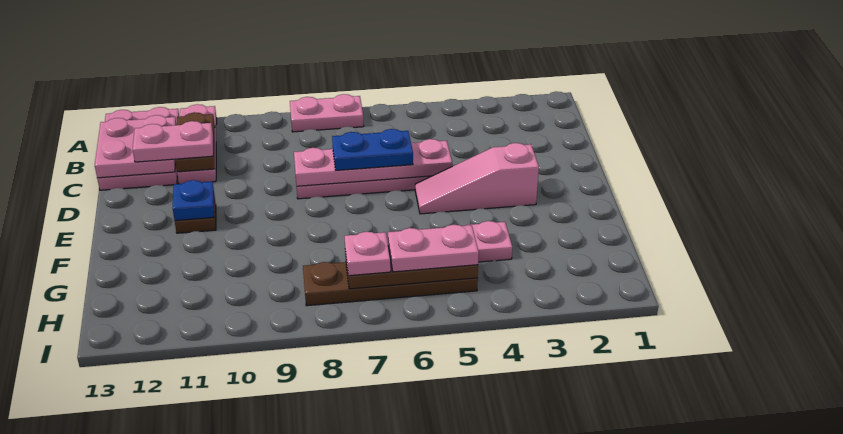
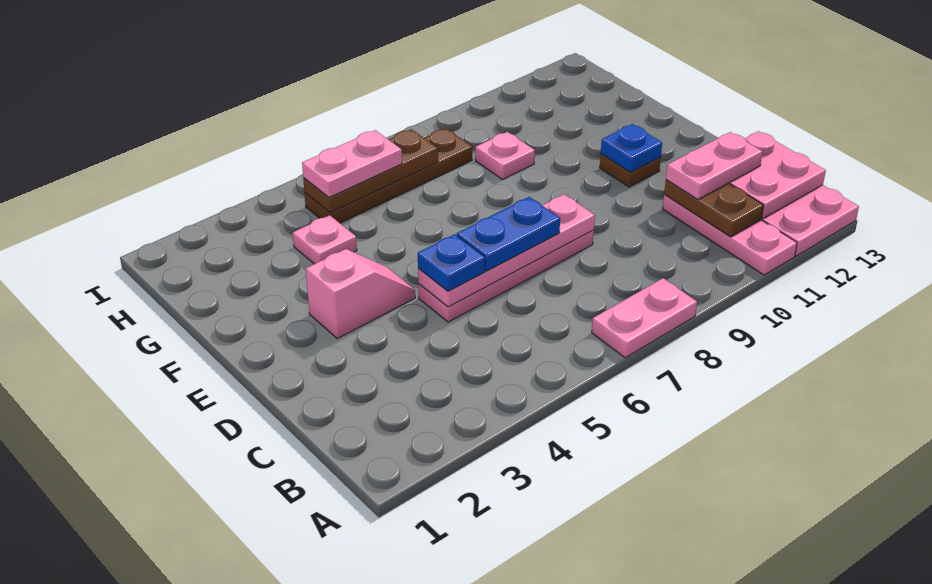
none -> blue 1x1 plate [418,234,485,291]
pink 1x3 slope [415,143,539,214] -> pink 1x2 slope [306,249,415,338]
pink 1x1 plate [345,232,391,276] -> pink 1x1 plate moved to [475,132,535,179]

